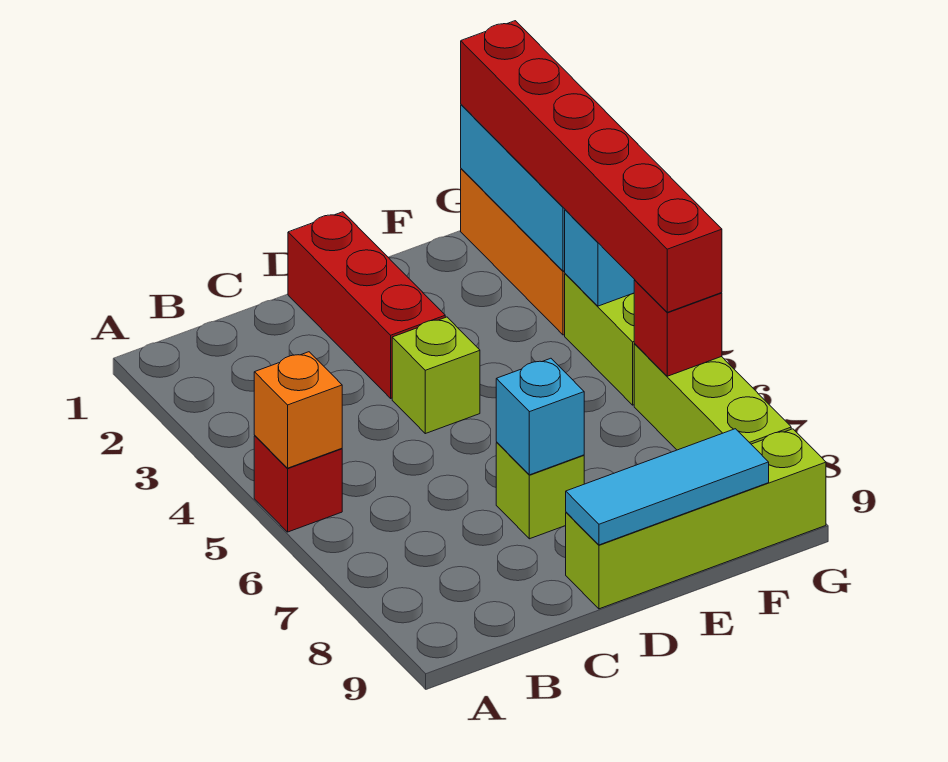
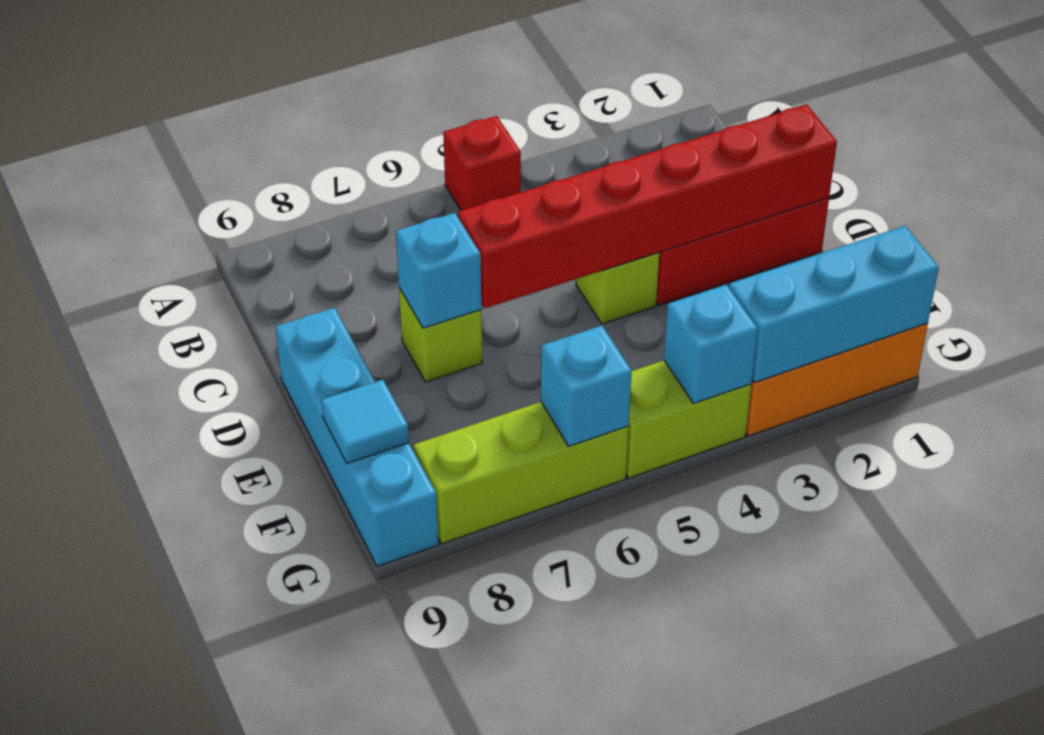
orange 1x1 brick [254,352,342,468] -> none
lime 1x4 brick [566,429,826,609] -> cyan 1x4 brick [275,308,438,567]
cyan 1x3 tile [566,429,769,545] -> cyan 1x1 tile [321,380,409,463]
red 1x6 brick [461,21,722,312] -> red 1x6 brick moved to [458,104,837,308]
red 1x1 brick [634,280,722,376] -> cyan 1x1 brick [541,326,632,446]

